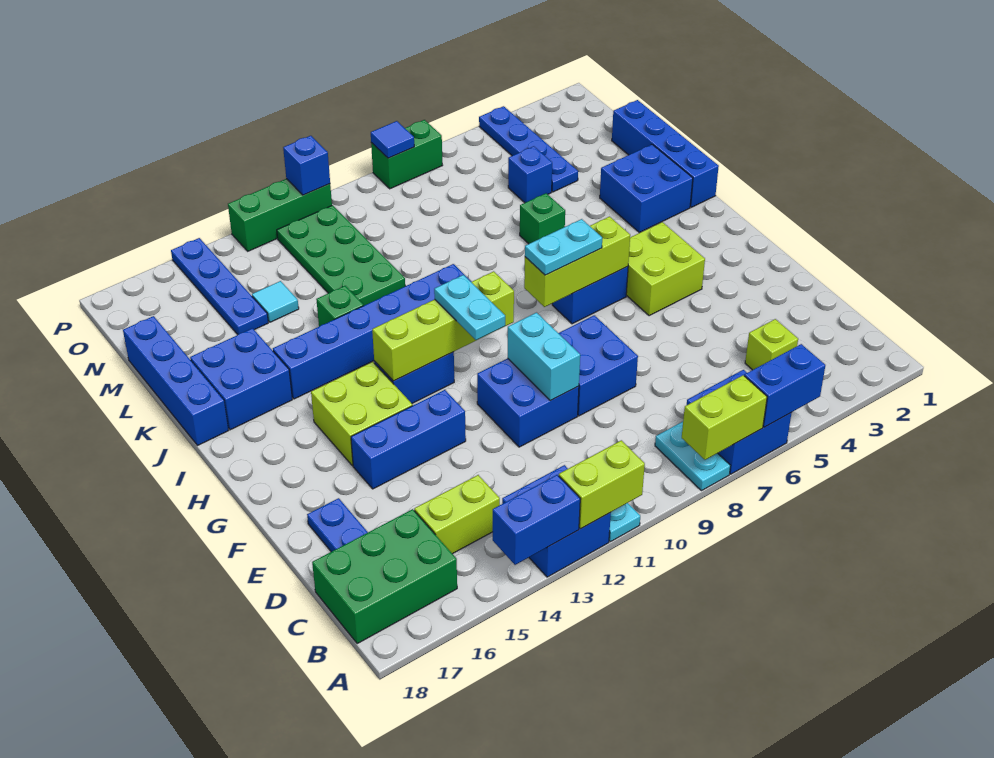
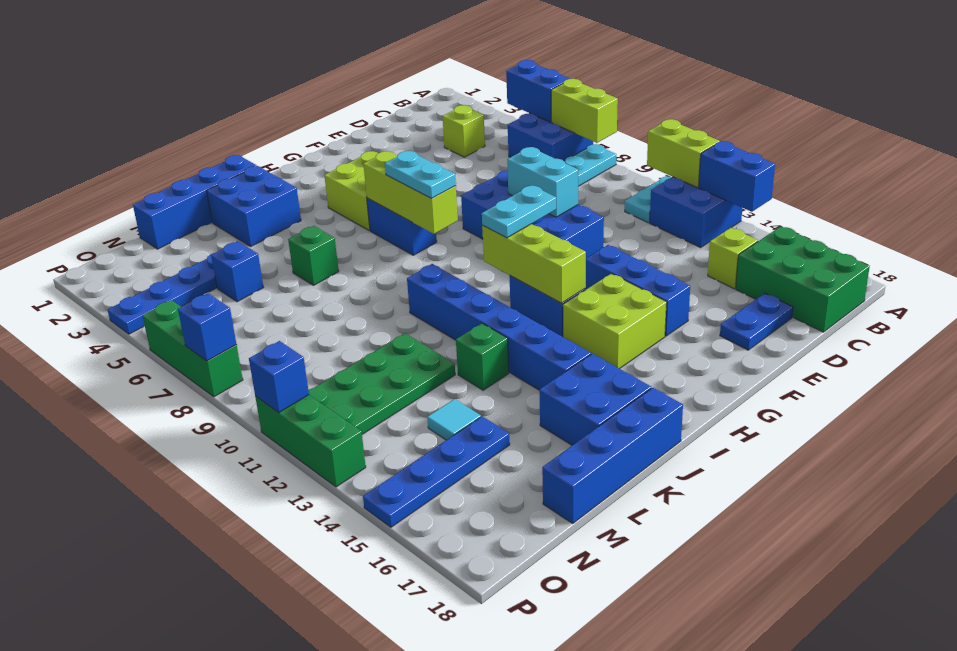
lime 1x2 brick [414,475,500,554] -> lime 1x1 brick [708,228,758,289]
cyan 1x2 brick [508,313,580,401] -> cyan 1x2 brick turned to [507,147,578,217]
lime 1x4 brick [372,271,514,381] -> lime 1x3 brick [482,224,586,303]
green 1x2 brick [371,120,443,189] -> green 1x3 brick [143,300,243,397]
blue 1x1 tile [371,121,414,158] -> blue 1x1 brick [178,293,236,361]

